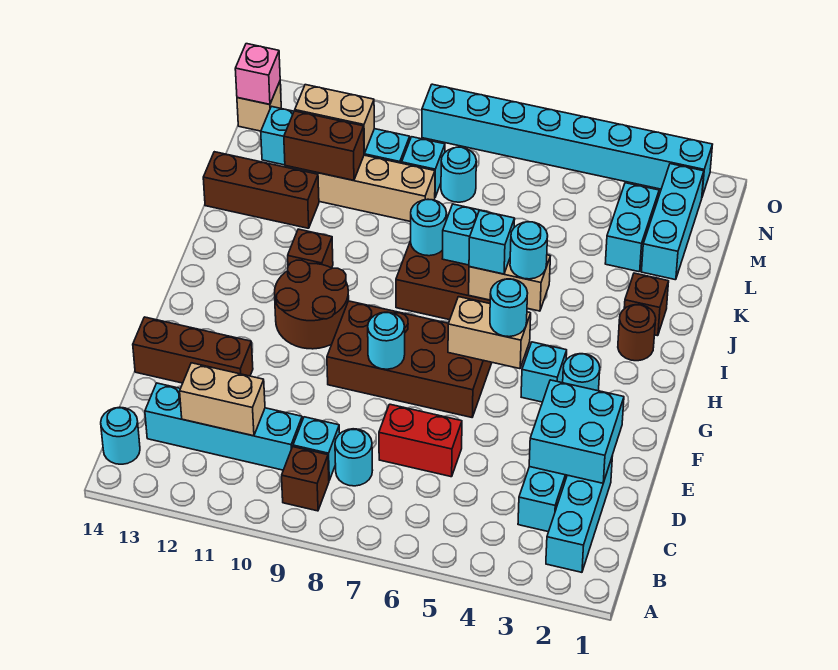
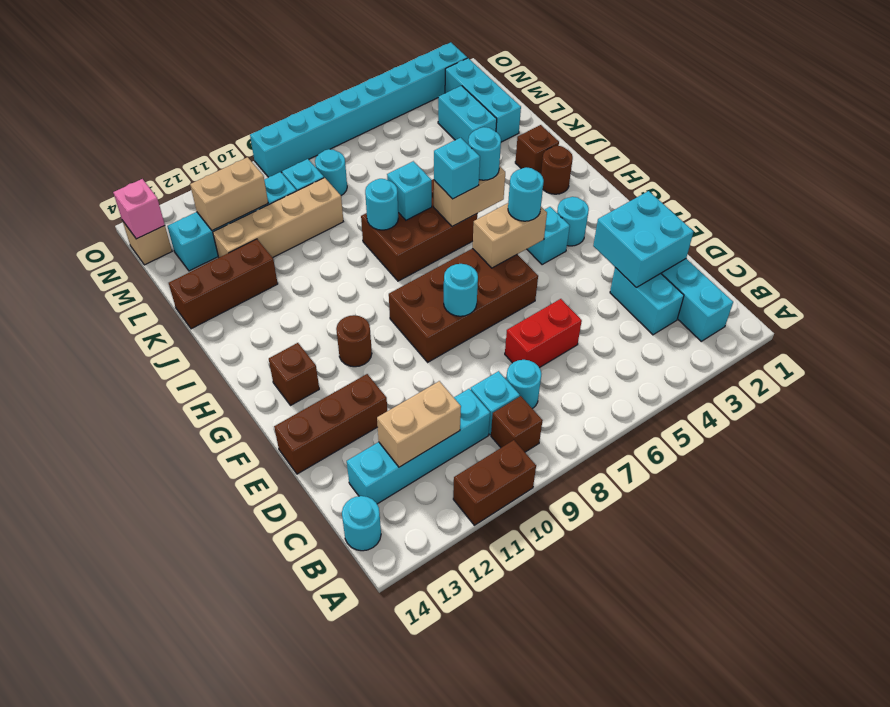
brown 2x2 round brick [275,260,349,349] -> brown 1x1 round brick [336,315,372,367]
brown 1x1 brick [288,229,333,268] -> brown 1x1 brick moved to [269,343,319,405]
brown 1x2 brick [284,111,364,180] -> brown 1x2 brick moved to [453,440,536,525]

